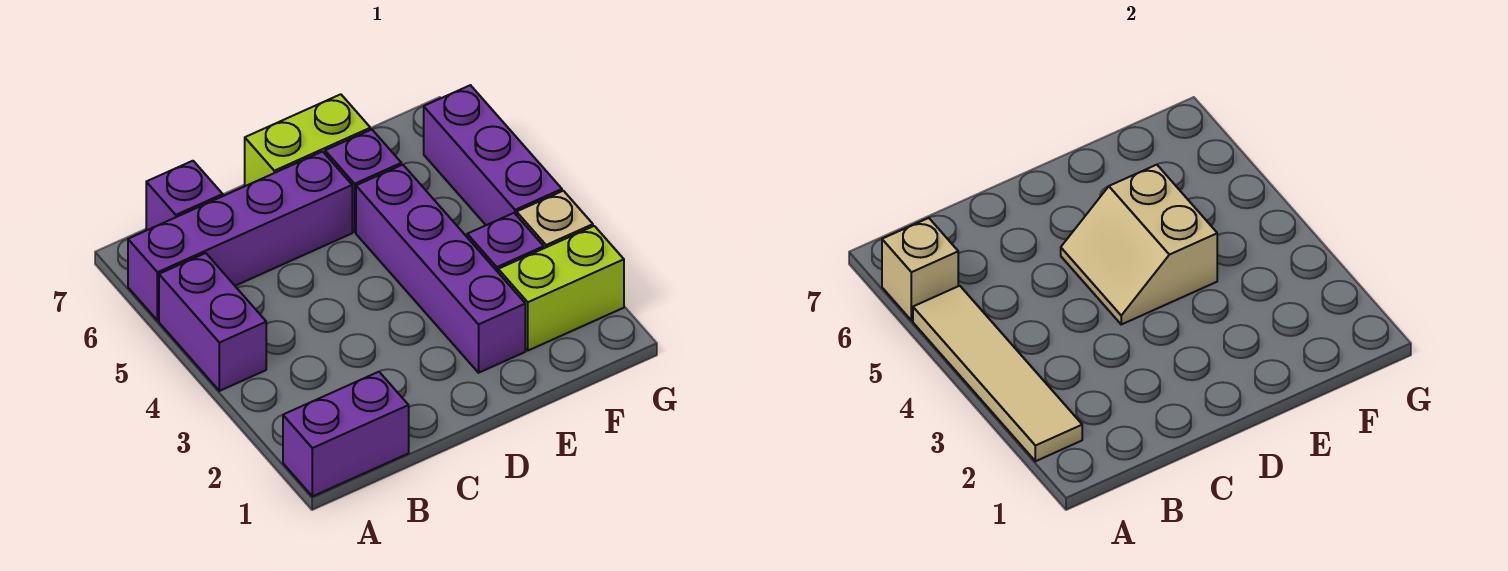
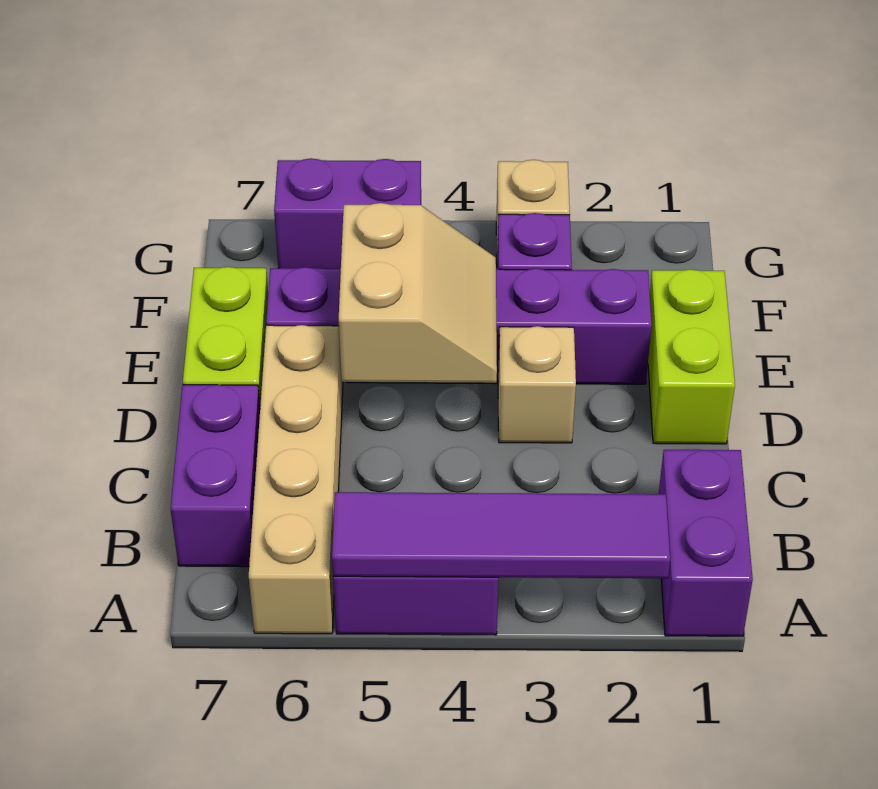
tan 1x4 tile [913,286,1082,461] -> purple 1x4 tile [332,492,670,578]
purple 1x4 brick [128,152,352,321] -> tan 1x4 brick [249,325,343,634]
tan 1x1 brick [882,218,958,321] -> tan 1x1 brick moved to [498,326,576,443]
purple 1x1 brick [146,161,223,230] -> purple 1x2 brick [171,385,260,567]
tan 2x2 slope [1061,165,1217,324] -> tan 2x2 slope turned to [339,203,497,383]
lime 1x2 brick [498,226,624,351] -> lime 1x2 brick moved to [648,269,735,444]
purple 1x3 brick [424,85,562,225] -> purple 1x2 brick [274,158,421,269]

